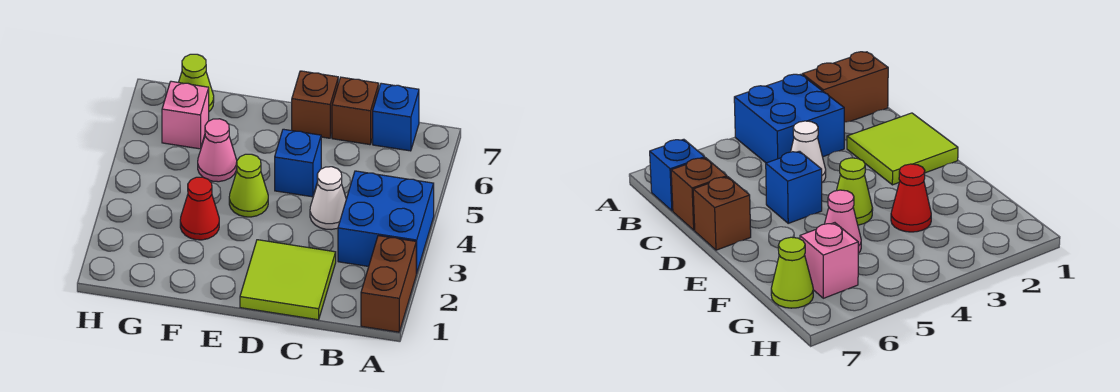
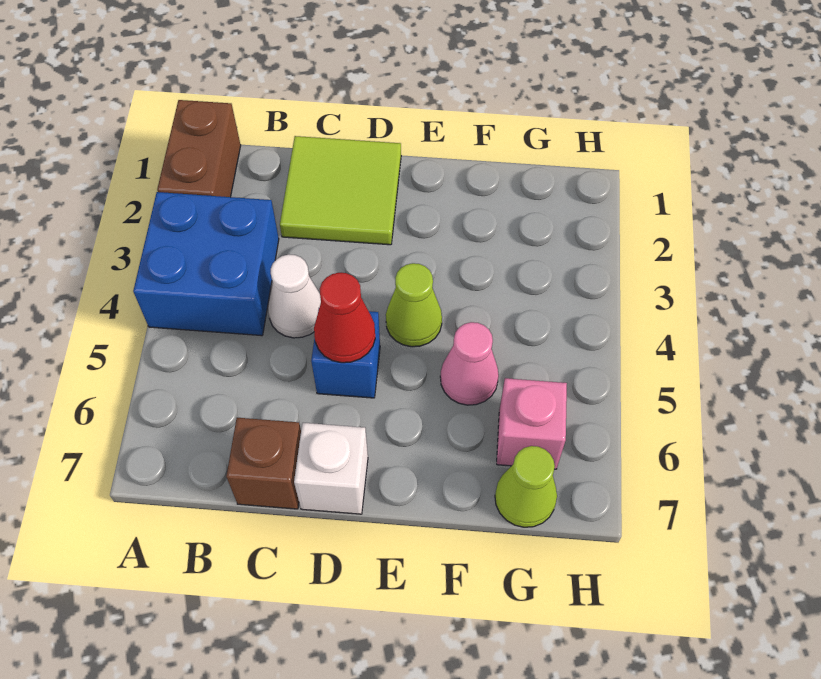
blue 1x1 brick [373,83,419,151] -> none
brown 1x1 brick [292,71,338,138] -> white 1x1 brick [294,423,368,514]
red 1x1 cone [180,177,219,240] -> red 1x1 cone moved to [314,273,375,363]

